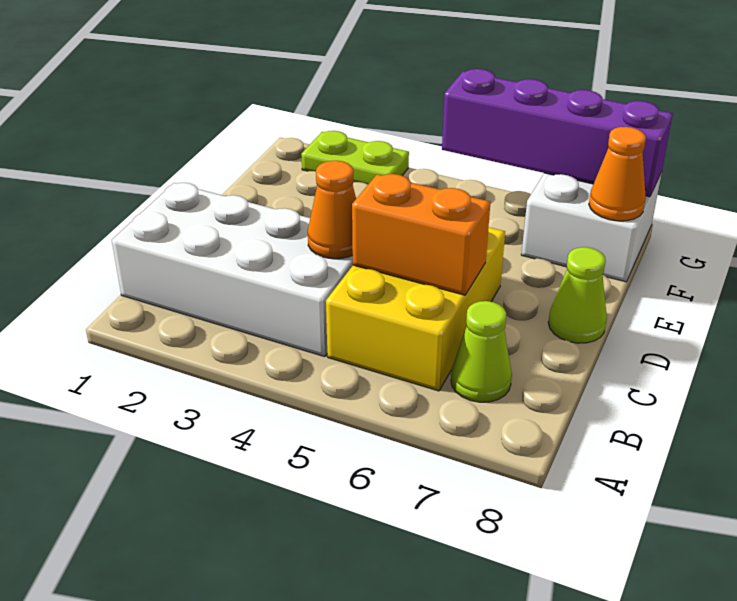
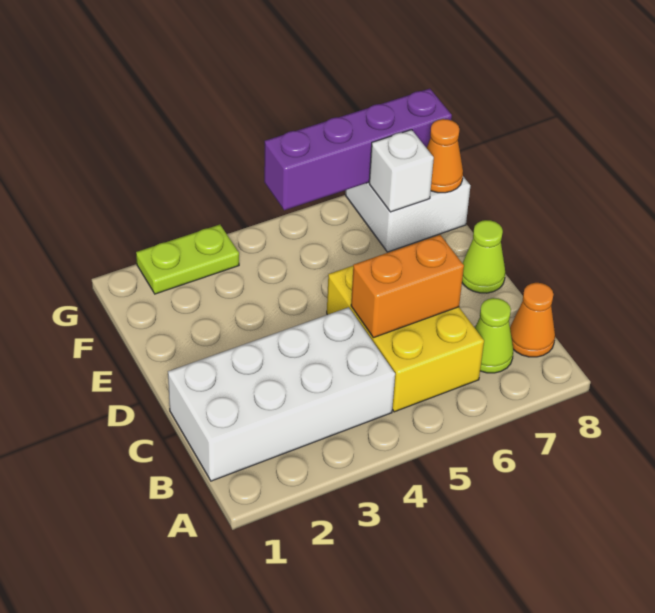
orange 1x1 cone [308,161,356,259] -> orange 1x1 cone moved to [510,283,555,357]
none -> white 1x1 brick [369,130,434,212]

